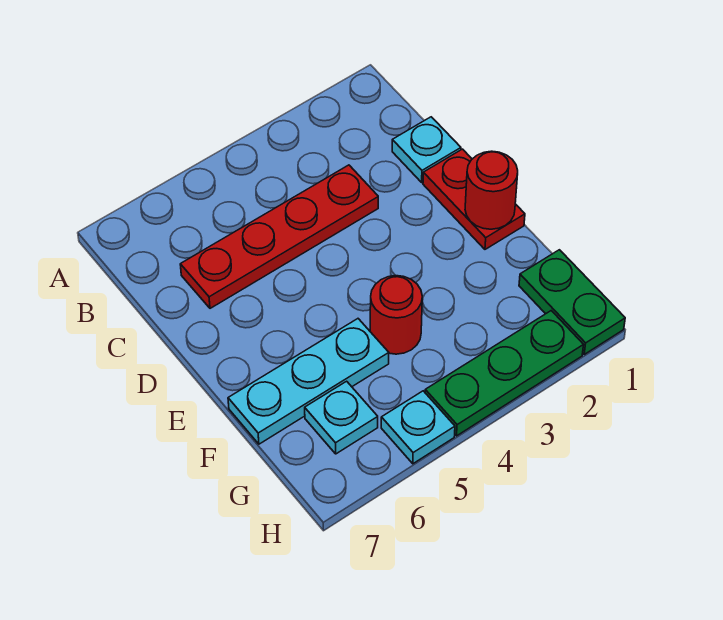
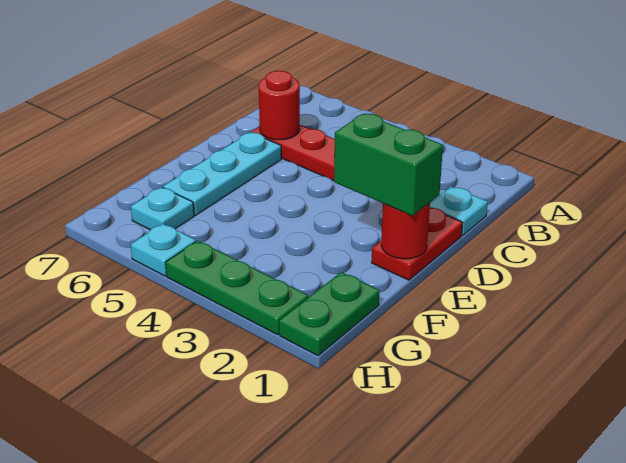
none -> green 1x2 brick [334,114,443,216]
red 1x1 round brick [370,276,422,354] -> red 1x1 round brick moved to [259,71,300,140]
cyan 1x3 plate [228,319,389,444] -> cyan 1x3 plate turned to [163,133,281,216]

